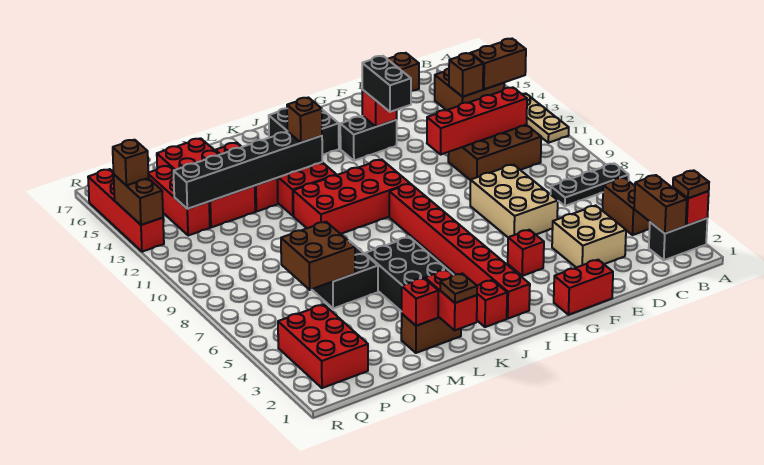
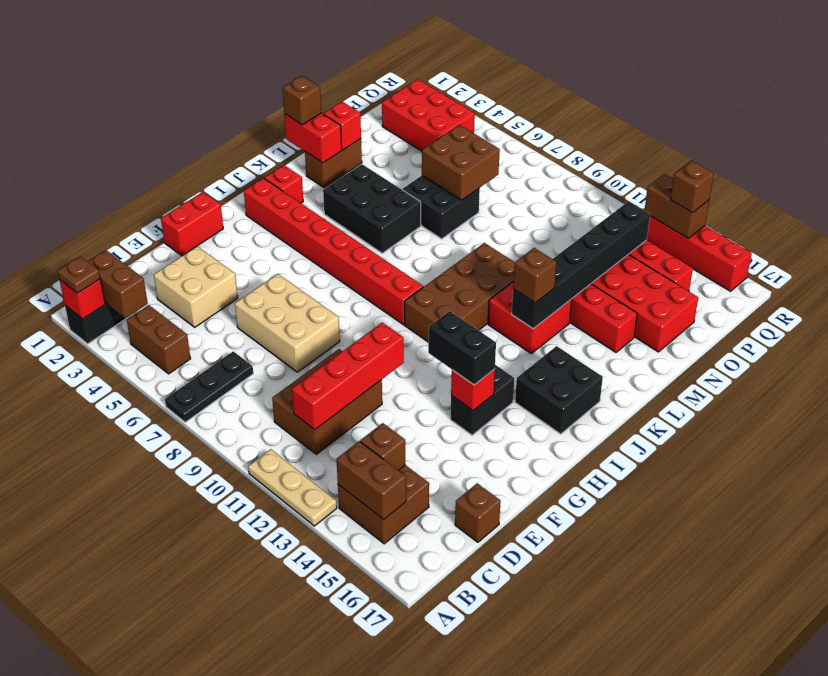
brown 1x2 brick [471,39,526,89] -> brown 1x2 brick turned to [336,441,406,519]
red 1x1 brick [508,230,544,276] -> none
red 2x4 brick [293,160,410,234] -> brown 2x4 brick [405,243,515,342]
brown 1x1 plate [440,273,477,303] -> brown 1x1 brick [283,76,321,125]

